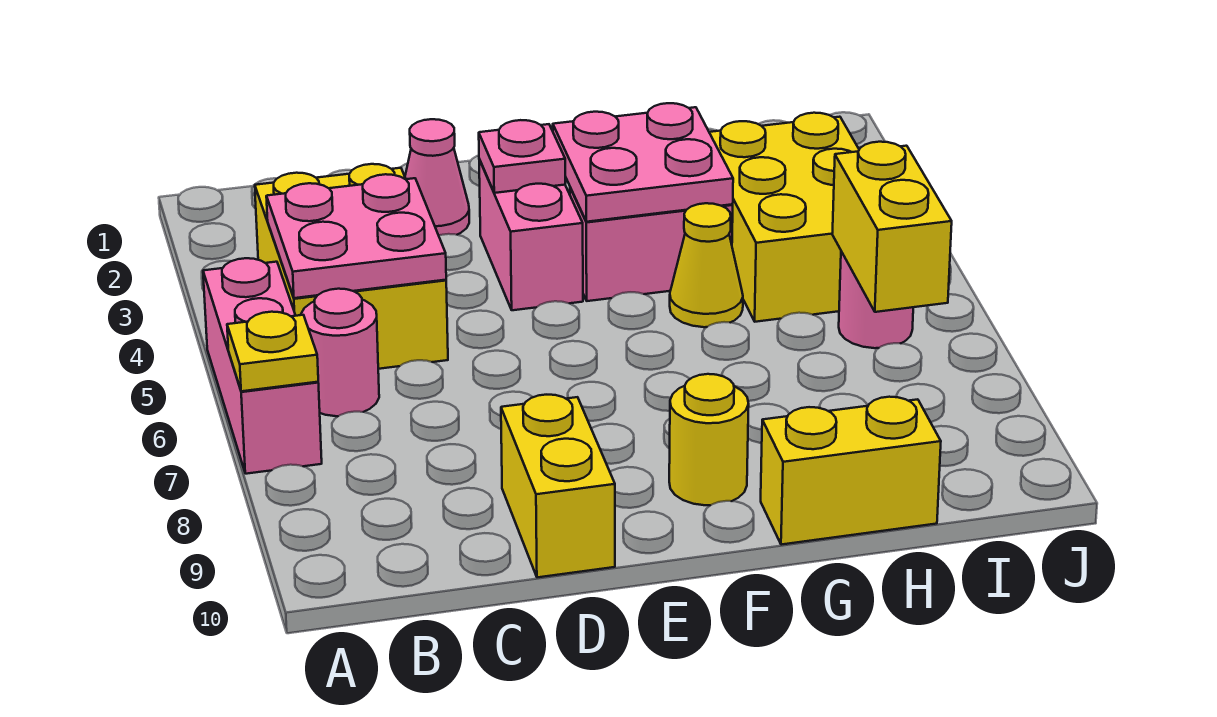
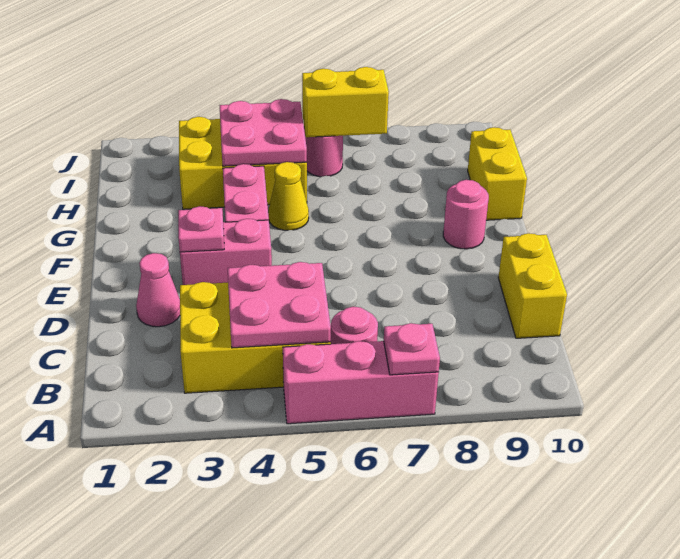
yellow 1x1 plate [227,312,318,391] -> pink 1x1 plate [384,323,440,375]
yellow 1x2 brick [501,395,615,577] -> yellow 1x2 brick turned to [498,233,567,338]
pink 2x2 plate [553,103,733,222] -> pink 2x2 plate moved to [220,99,307,166]
yellow 1x1 round brick [669,374,749,505] -> pink 1x1 round brick [443,180,489,249]

